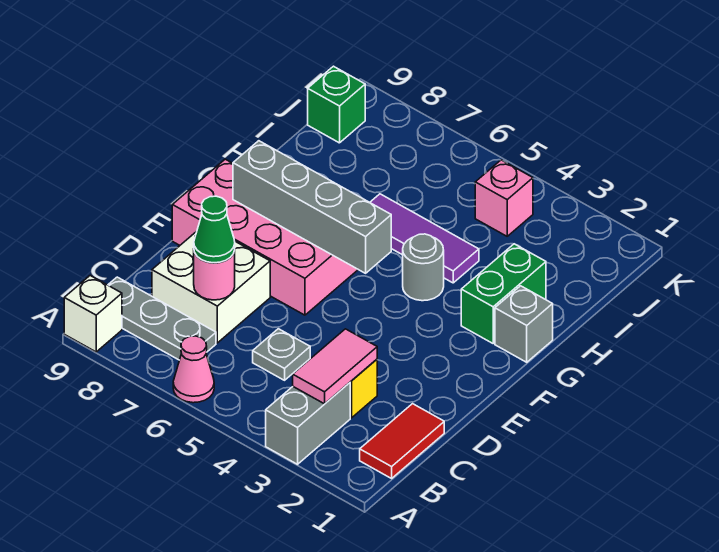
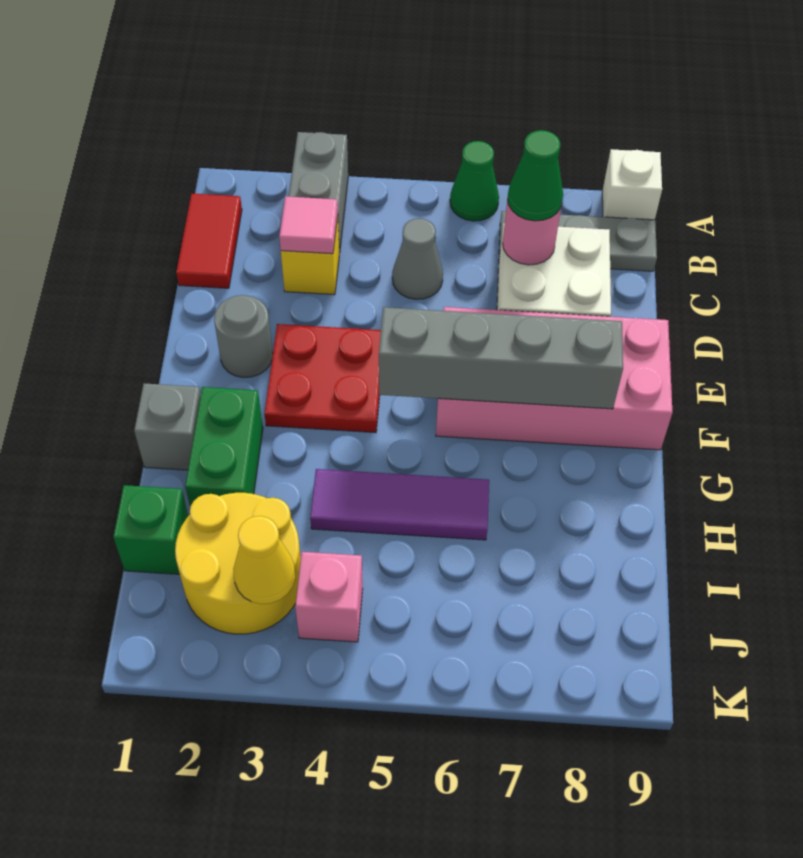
pink 1x1 cone [173,336,214,403] -> green 1x1 cone [450,141,499,221]
pink 1x2 tile [293,329,377,404] -> pink 1x1 tile [279,196,338,254]
grey 1x1 plate [253,329,310,380] -> grey 1x1 cone [392,218,443,299]
none -> red 2x2 plate [265,324,381,433]
grey 1x1 round brick [403,234,444,301] -> grey 1x1 round brick moved to [214,295,273,377]
none -> yellow 2x2 round brick [175,493,301,634]
none -> yellow 1x1 cone [233,516,295,604]
green 1x1 brick [308,66,365,143] -> green 1x1 brick moved to [113,485,188,574]

